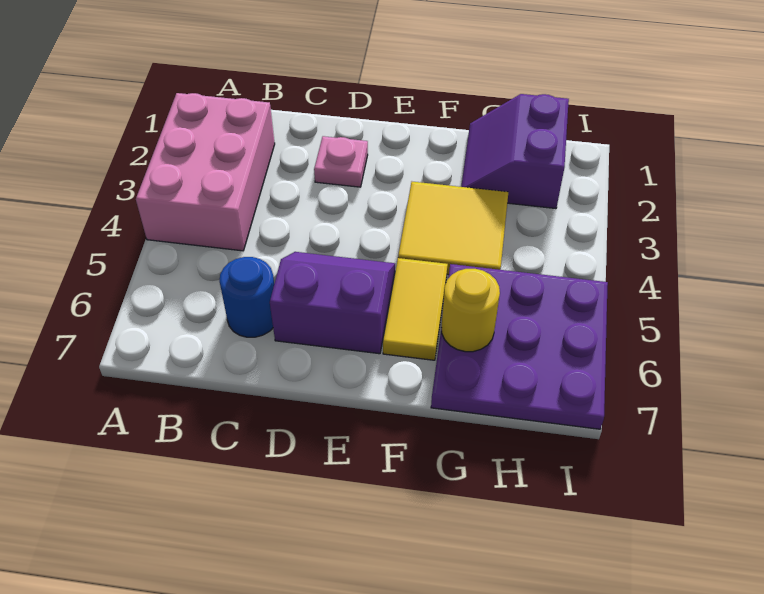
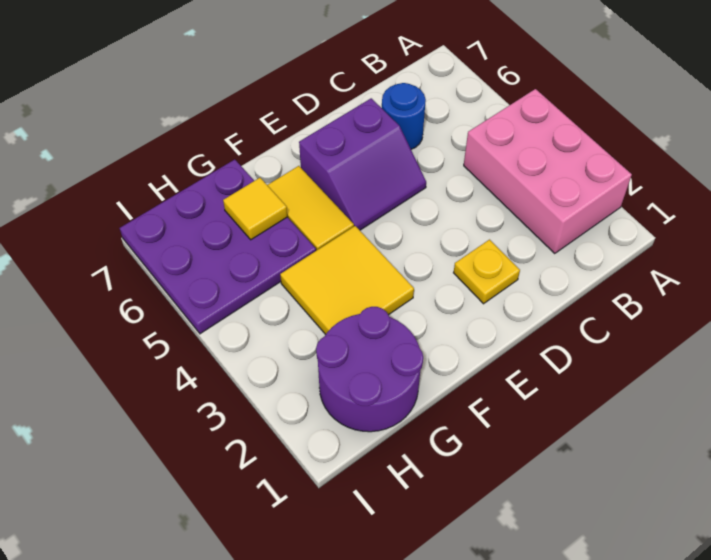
pink 1x1 plate [314,136,368,187] -> yellow 1x1 plate [454,240,520,304]
purple 2x2 slope [461,94,569,209] -> purple 2x2 round brick [316,307,423,432]
yellow 1x1 round brick [441,269,500,352] -> yellow 1x1 tile [223,178,287,240]

